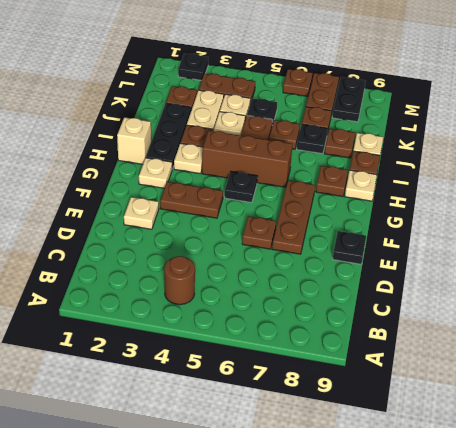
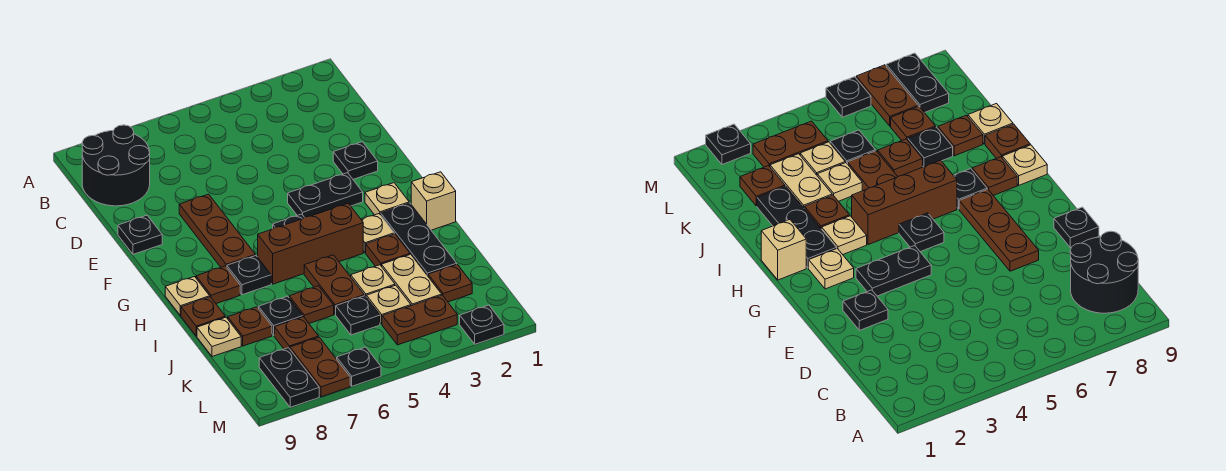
brown 1x1 round brick [164,256,195,305] -> none
none -> black 2x2 round brick [82,125,150,206]
tan 1x1 plate [124,197,159,229] -> black 1x1 plate [333,142,378,179]
brown 1x1 plate [242,216,276,249] -> none
brown 1x2 plate [160,182,223,218] -> black 1x2 plate [288,173,363,217]
none -> black 1x1 plate [227,256,271,295]
brown 1x1 plate [283,69,313,97] -> black 1x1 plate [337,347,381,386]

